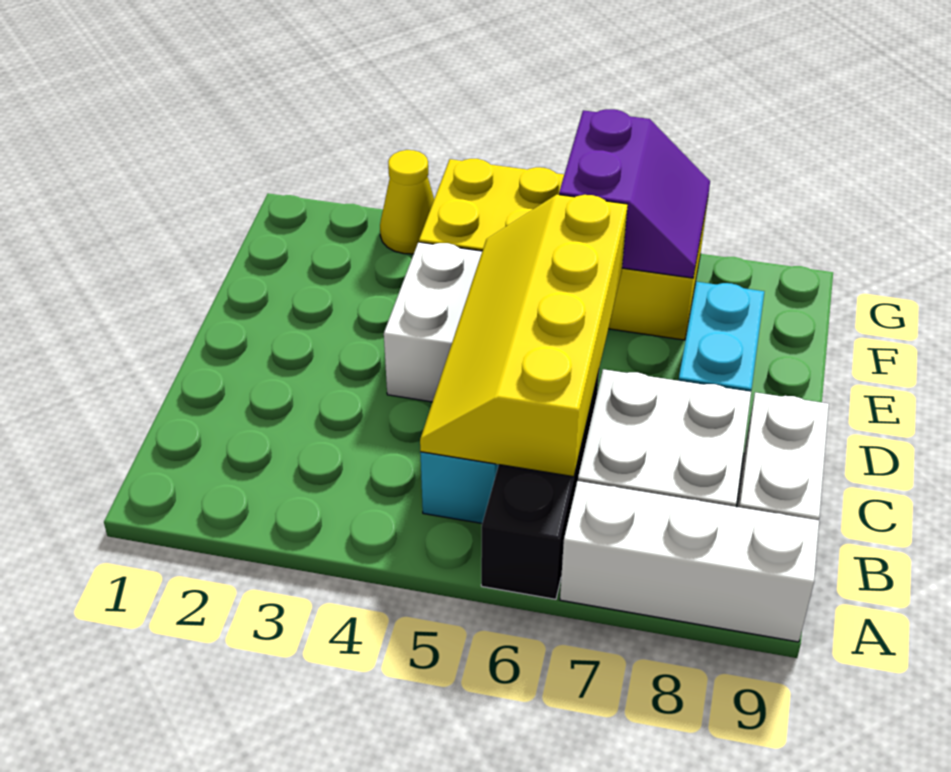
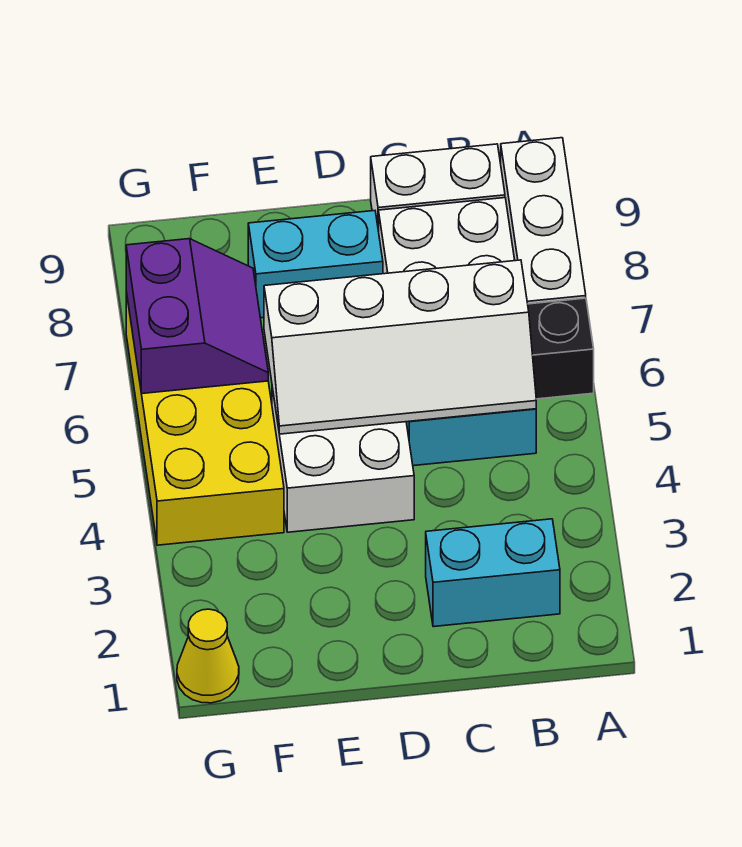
none -> cyan 1x2 brick [426,519,560,627]
yellow 2x4 slope [420,195,628,477] -> white 2x4 slope [264,260,536,434]
purple 2x2 slope [559,109,710,278] -> purple 2x2 slope turned to [126,239,268,394]
yellow 1x1 cone [380,150,434,254] -> yellow 1x1 cone moved to [177,609,239,703]

